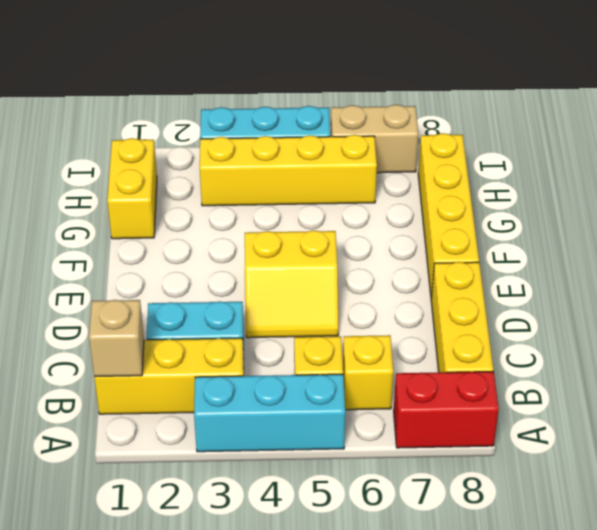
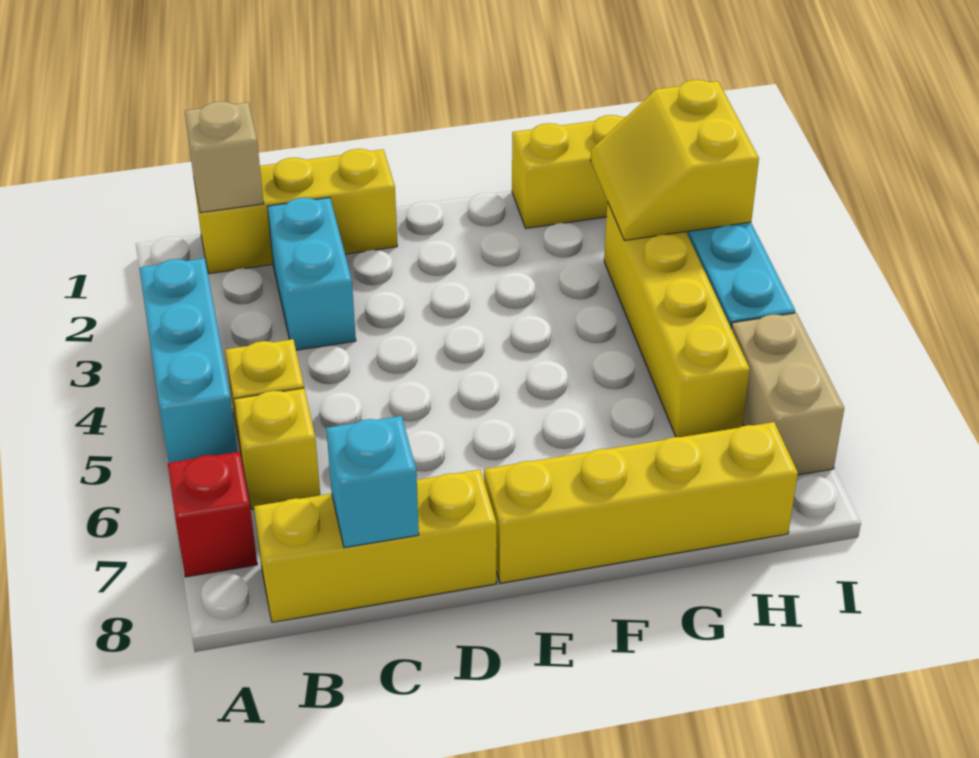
red 1x2 brick [394,371,499,448] -> red 1x1 brick [167,452,257,577]
yellow 1x3 brick [94,338,244,414] -> yellow 1x3 brick turned to [194,149,397,274]
none -> cyan 1x1 brick [326,416,419,548]
yellow 2x2 slope [245,230,338,338] -> yellow 2x2 slope moved to [591,80,759,240]

